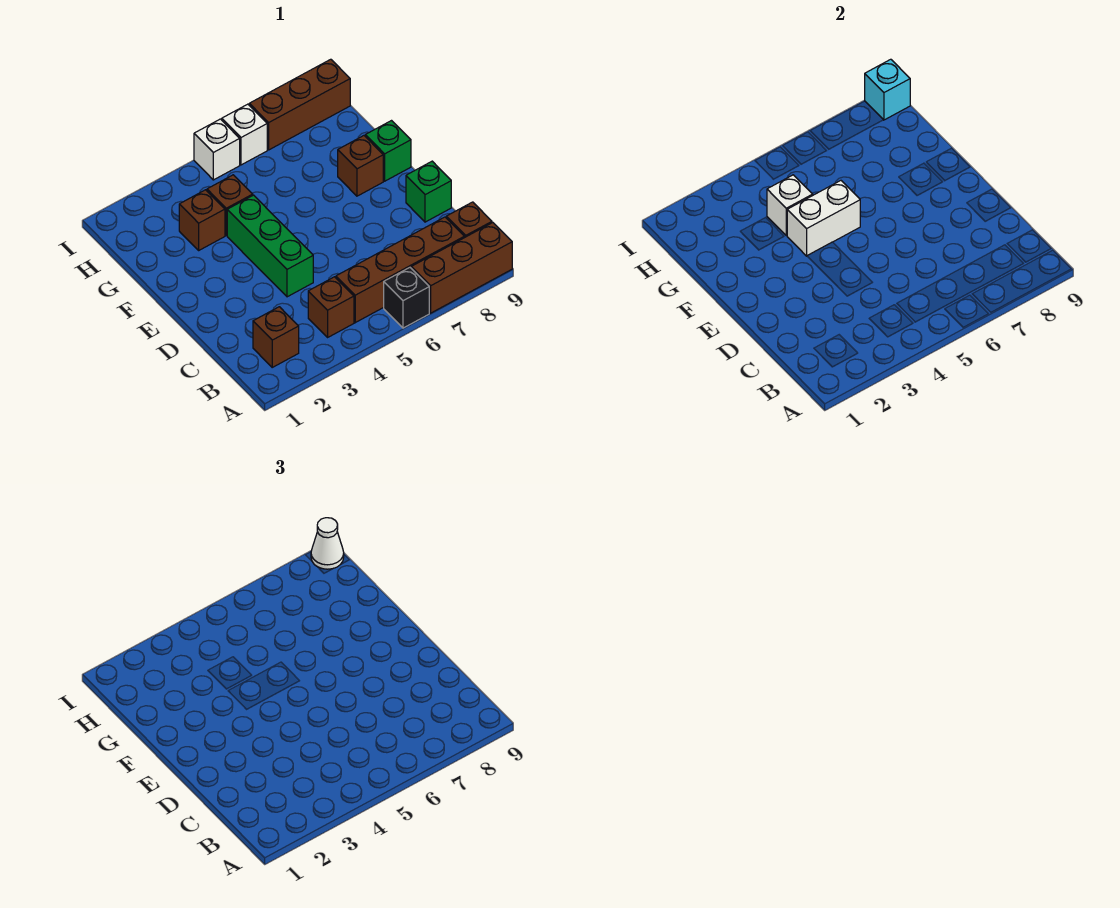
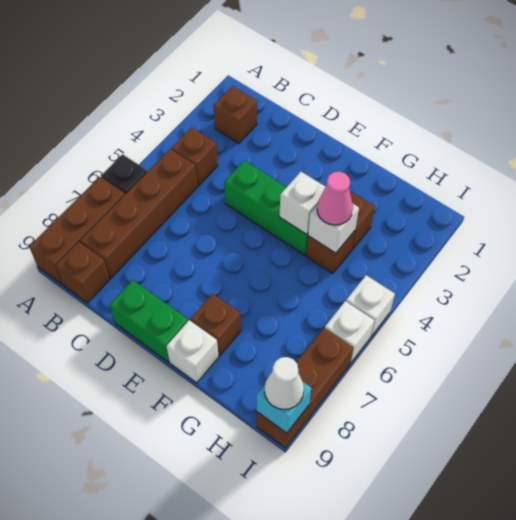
green 1x1 brick [406,161,451,222] -> green 1x2 brick [110,280,188,362]
white 1x2 brick [787,181,860,256] -> white 1x1 brick [279,172,326,235]
green 1x1 brick [365,121,411,181] -> white 1x1 brick [166,320,219,383]
none -> pink 1x1 cone [317,172,353,225]

